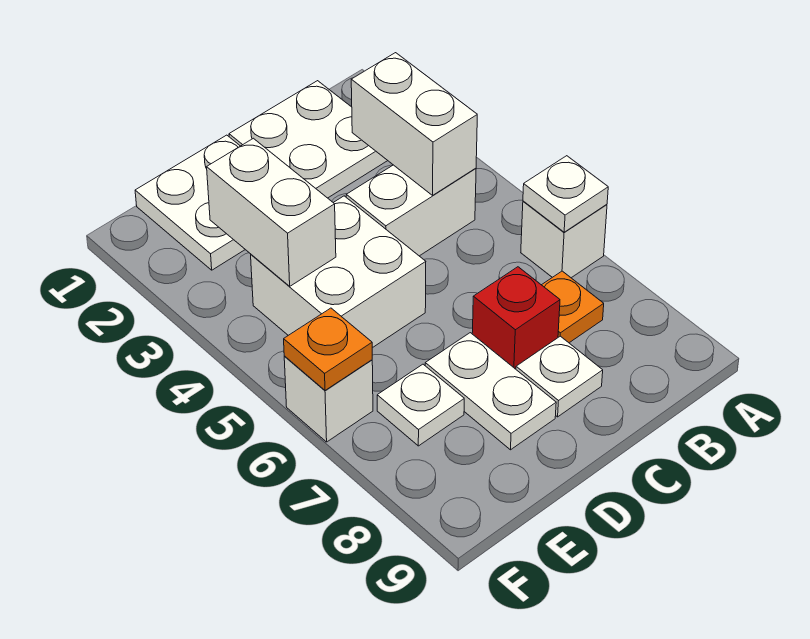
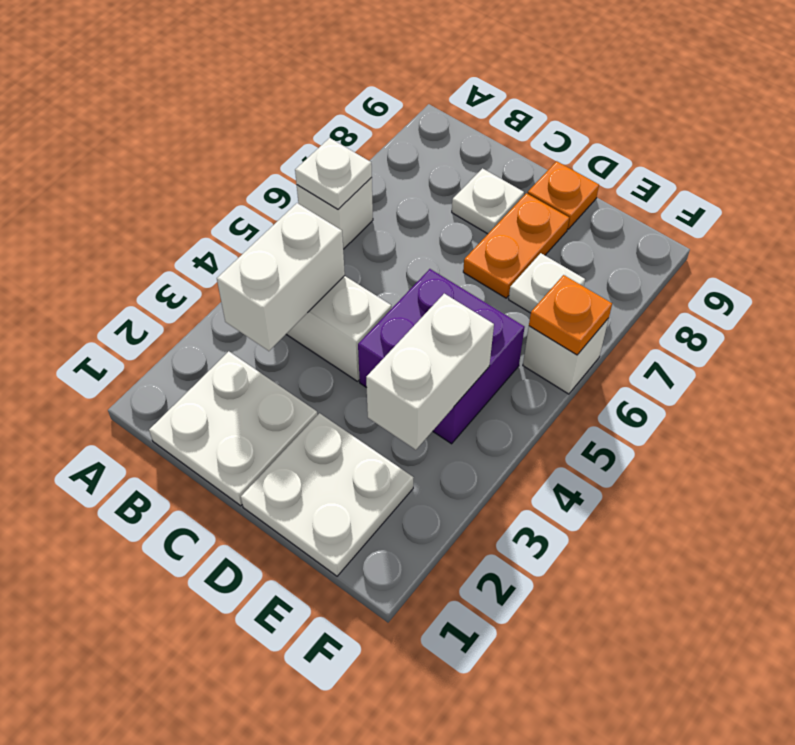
orange 1x1 plate [542,271,604,343] -> orange 1x1 plate moved to [528,161,599,229]
red 1x1 brick [472,267,560,369] -> none
white 2x2 brick [251,196,426,348] -> purple 2x2 brick [358,269,525,444]
white 1x2 plate [425,333,556,450] -> orange 1x2 plate [463,193,569,298]

